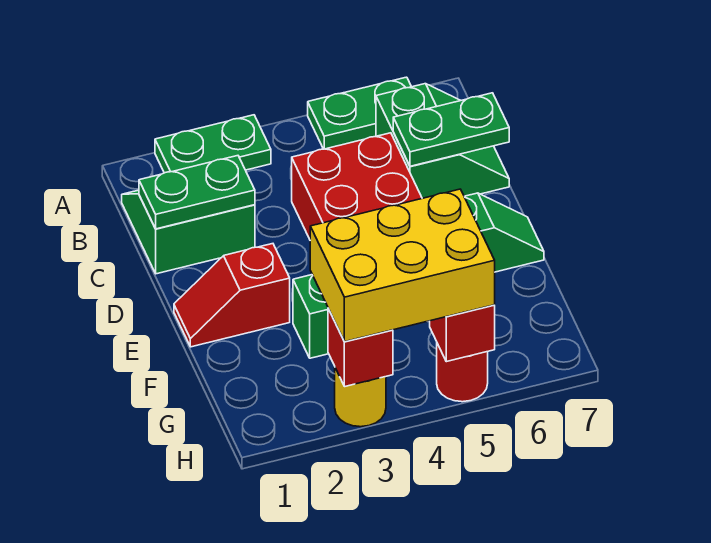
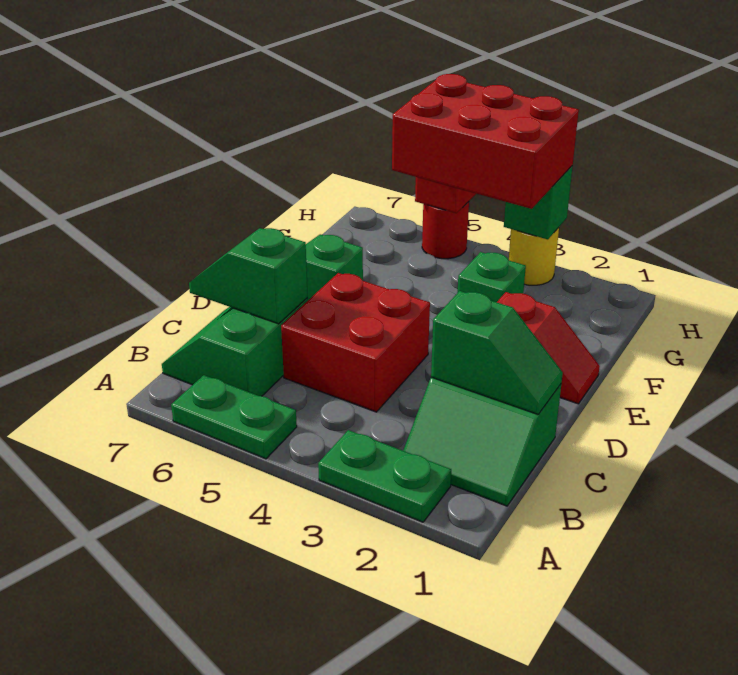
green 1x2 plate [139,156,255,229] -> green 1x2 slope [431,291,563,414]
green 1x2 plate [393,93,509,166] -> green 1x2 slope [189,228,308,324]
yellow 2x3 brick [310,189,495,342] -> red 2x3 brick [392,74,579,209]
red 1x1 brick [328,309,393,386] -> green 1x1 brick [504,166,573,239]

